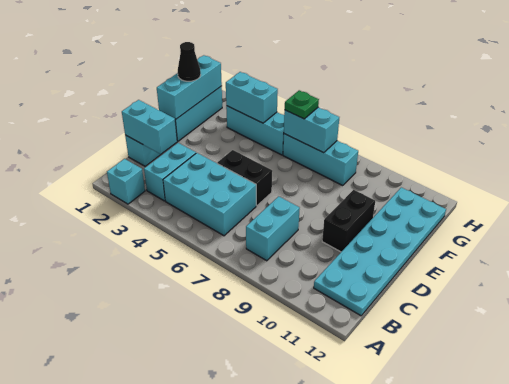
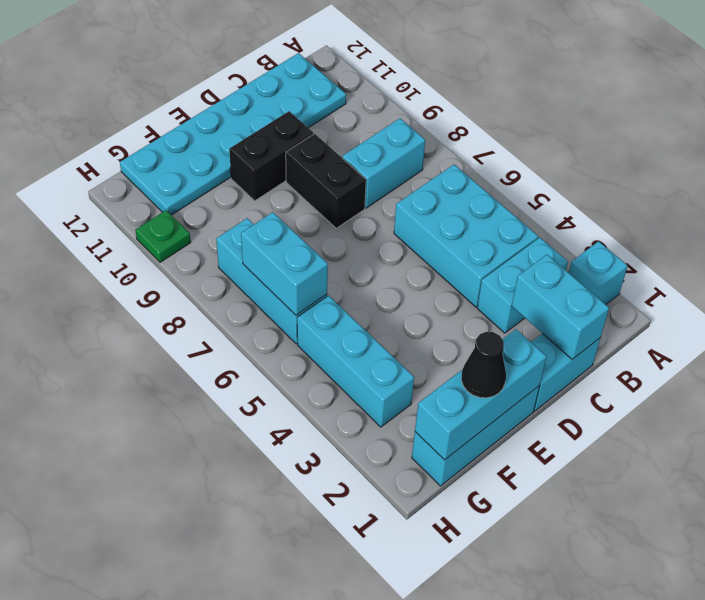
black 1x2 brick [217,150,272,206] -> black 1x2 brick moved to [286,134,366,228]
cyan 1x2 brick [226,72,278,123] -> none
green 1x1 plate [285,90,319,119] -> green 1x1 plate moved to [135,210,191,262]

